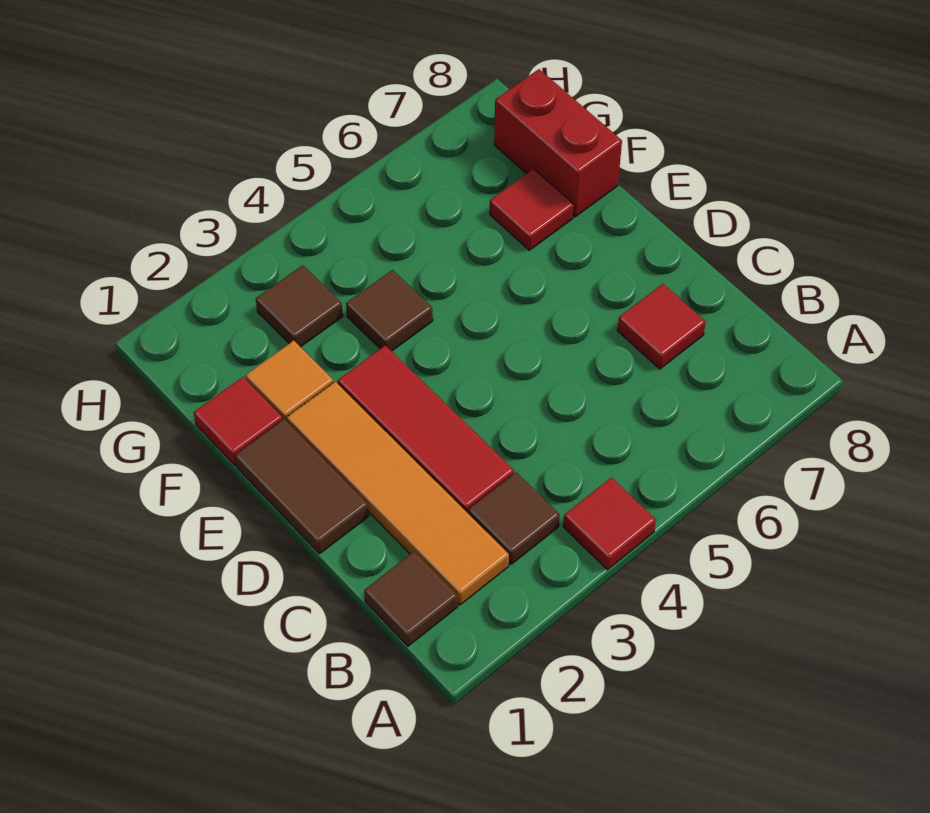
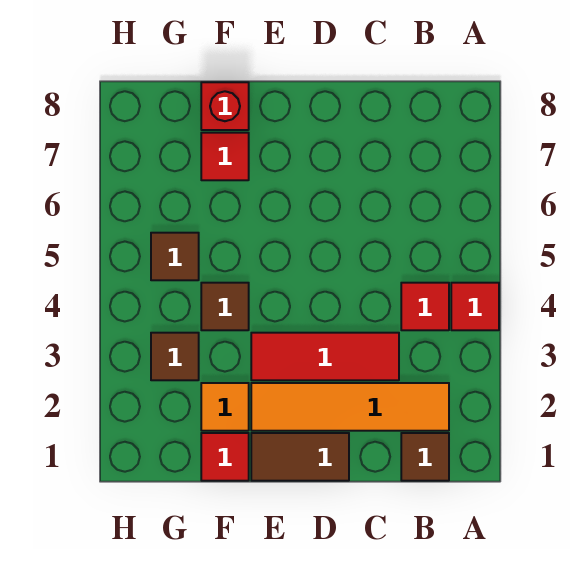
brown 1x1 tile [468,472,560,564] -> brown 1x1 tile moved to [151,233,199,280]
red 1x1 tile [617,284,706,369] -> red 1x1 tile moved to [401,283,449,330]
red 1x2 brick [494,69,622,217] -> red 1x1 brick [201,82,249,130]

